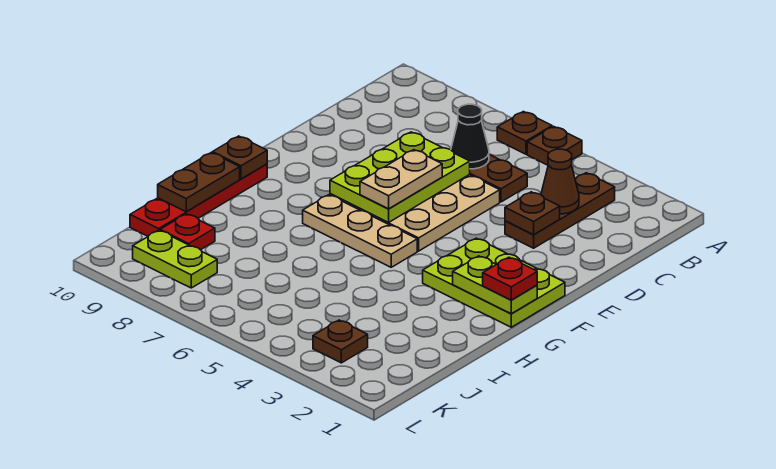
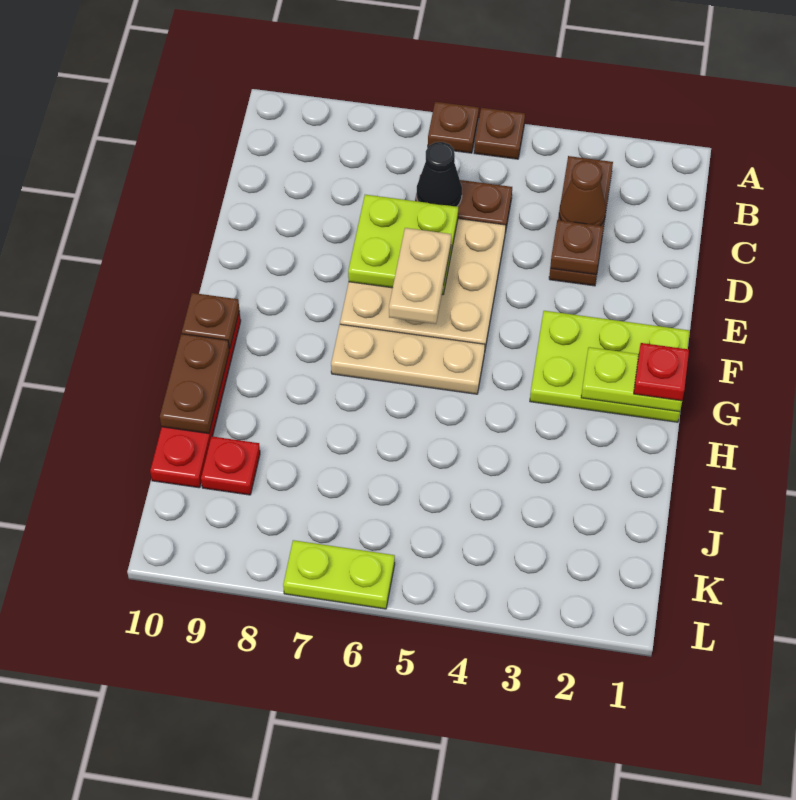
lime 2x3 plate [330,132,470,223] -> lime 2x2 plate [348,195,458,295]
brown 1x1 plate [313,320,368,363] -> none
lime 1x2 plate [133,230,217,288] -> lime 1x2 plate moved to [283,540,395,609]

